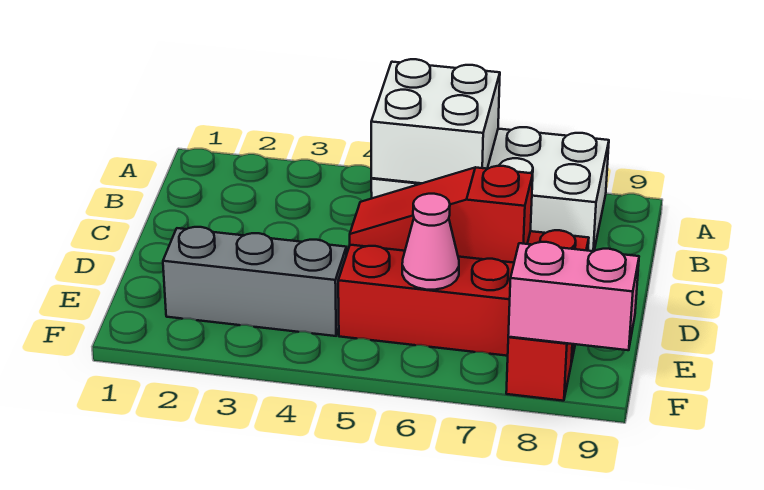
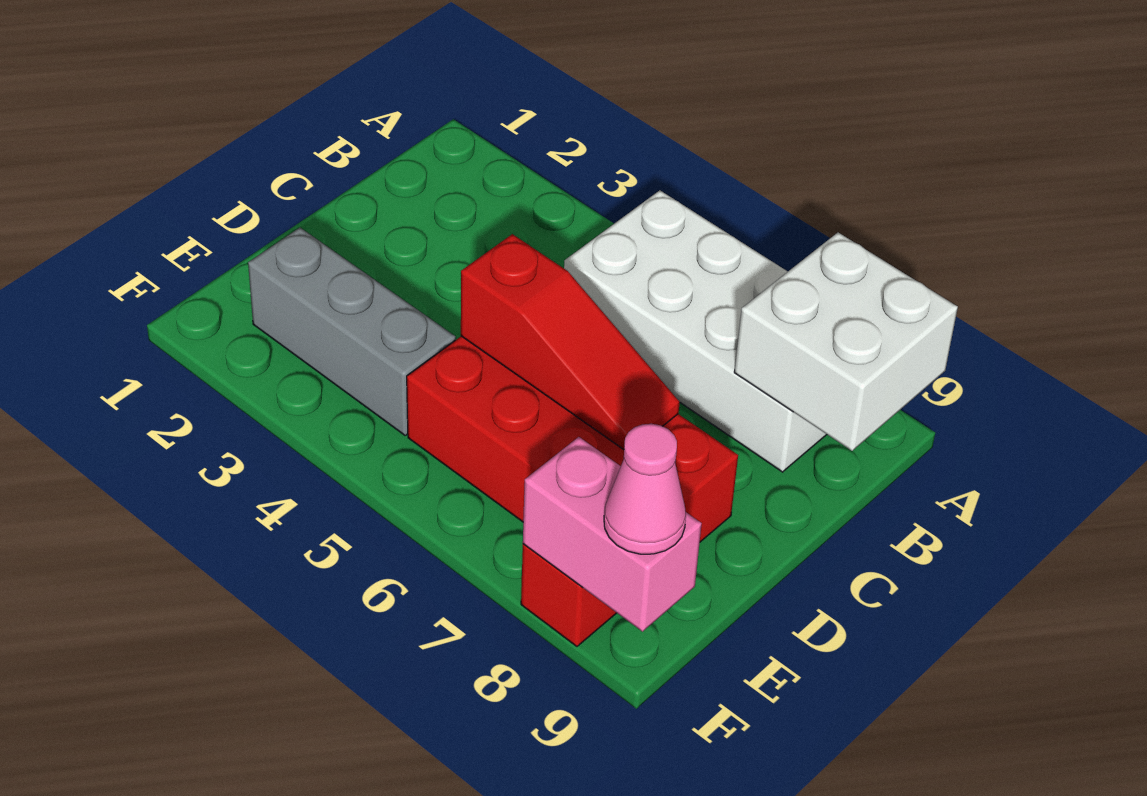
white 2x2 brick [371,59,500,183] -> white 2x2 brick moved to [734,232,958,451]
red 1x3 slope [350,166,533,263] -> red 1x3 slope turned to [461,234,680,450]
pink 1x1 cone [402,194,459,290] -> pink 1x1 cone moved to [604,424,686,554]

